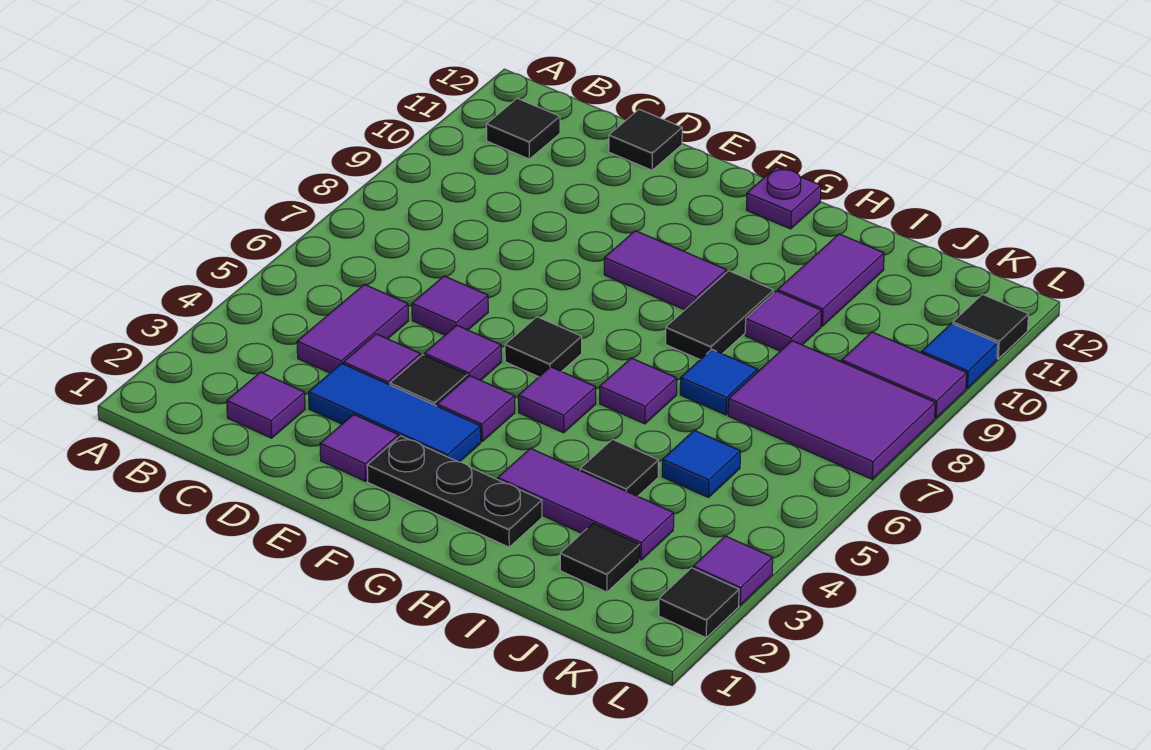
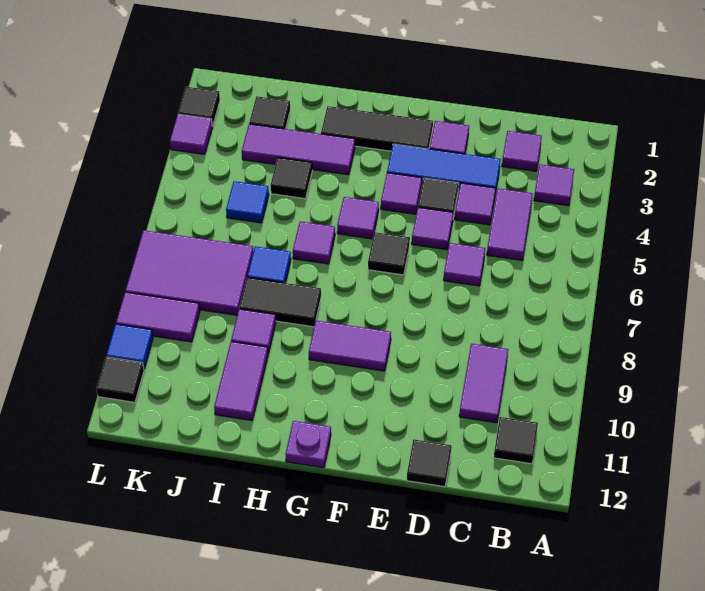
none -> purple 1x1 tile [534,164,574,206]
none -> purple 1x2 tile [459,344,508,423]
black 1x3 plate [367,436,542,547] -> black 1x3 tile [321,106,433,151]
black 1x2 tile [666,271,774,359] -> black 1x2 tile turned to [239,277,321,327]

